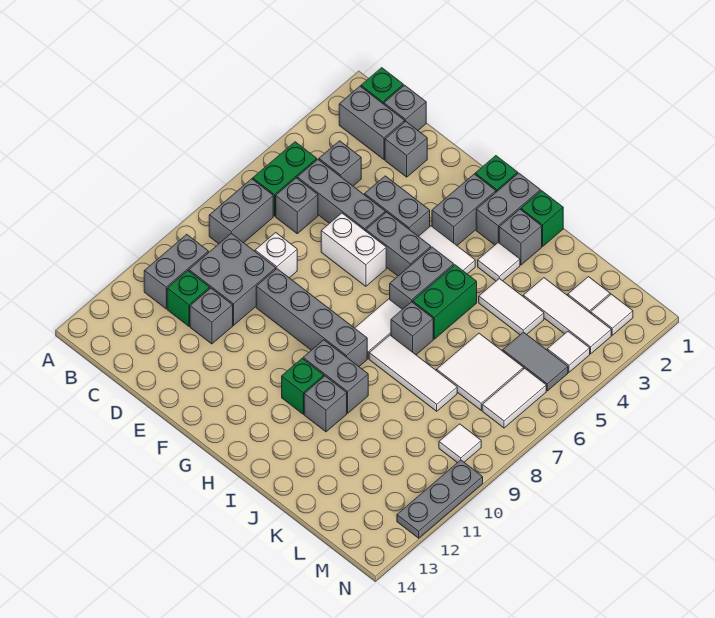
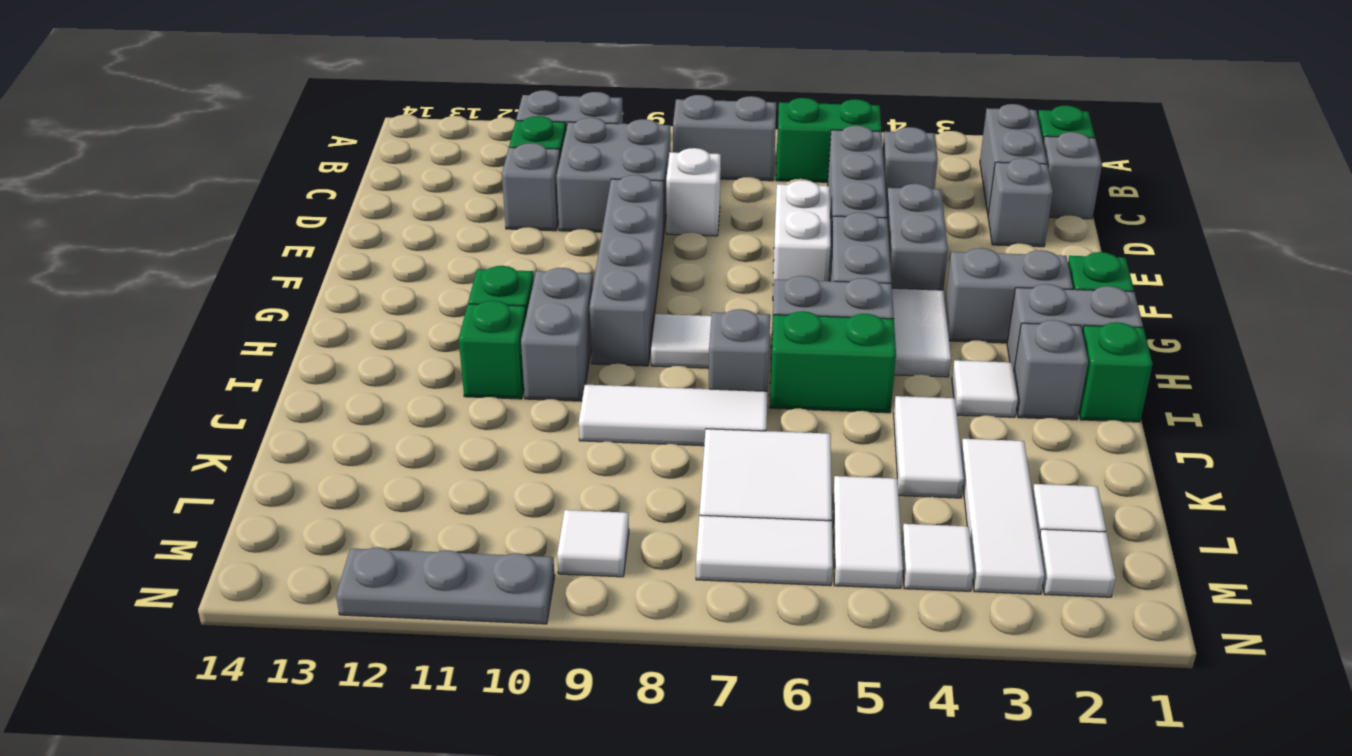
grey 1x1 brick [276,178,318,234] -> none
white 1x3 tile [369,335,457,411] -> white 1x3 tile turned to [579,385,768,446]
grey 1x1 brick [304,376,347,432] -> green 1x1 brick [459,301,526,399]
grey 1x2 tile [503,332,568,391] -> white 1x2 tile [833,476,903,588]

